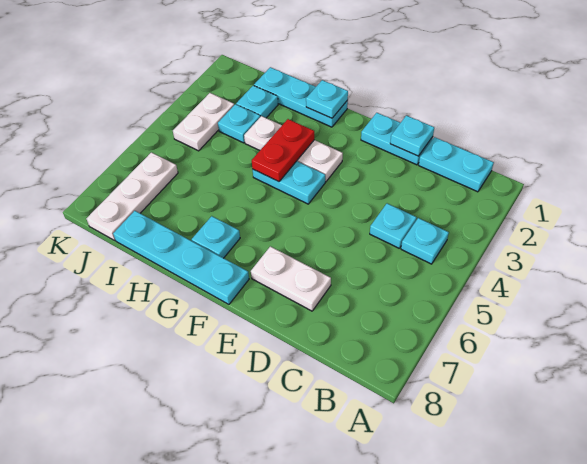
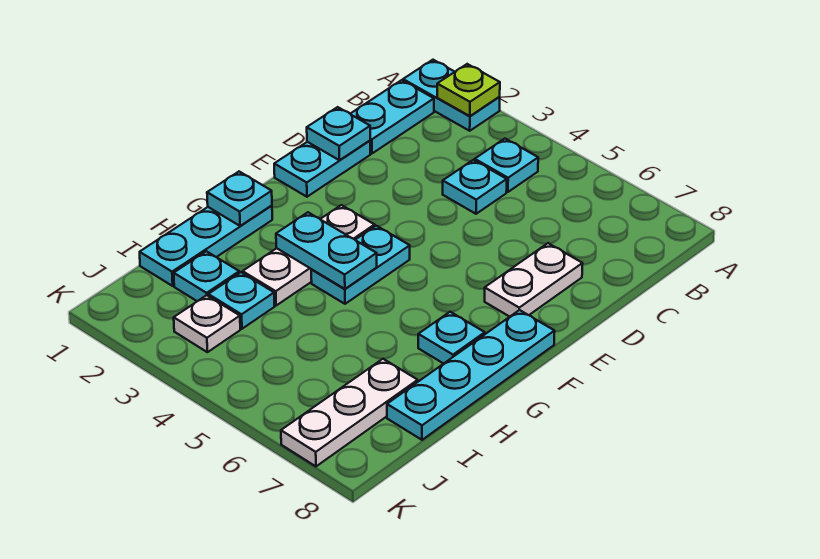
none -> cyan 1x2 plate [403,60,500,131]
none -> lime 1x1 plate [437,64,500,116]
red 1x2 plate [252,119,314,182] -> cyan 1x2 plate [276,212,377,289]
white 1x2 plate [173,93,234,151] -> white 1x1 plate [174,295,240,352]
white 1x3 plate [86,152,178,240] -> white 1x3 plate turned to [281,359,418,466]

